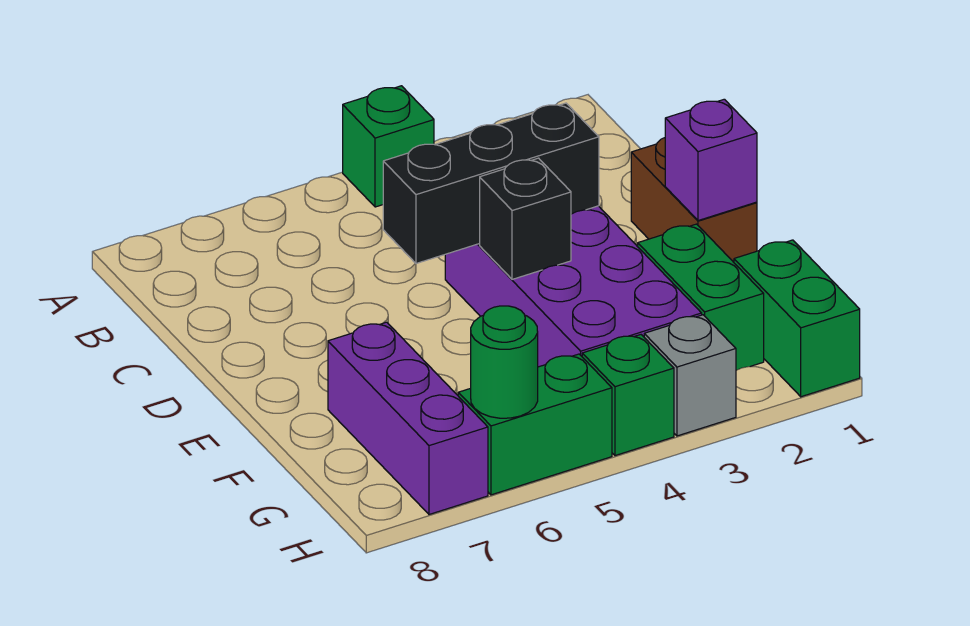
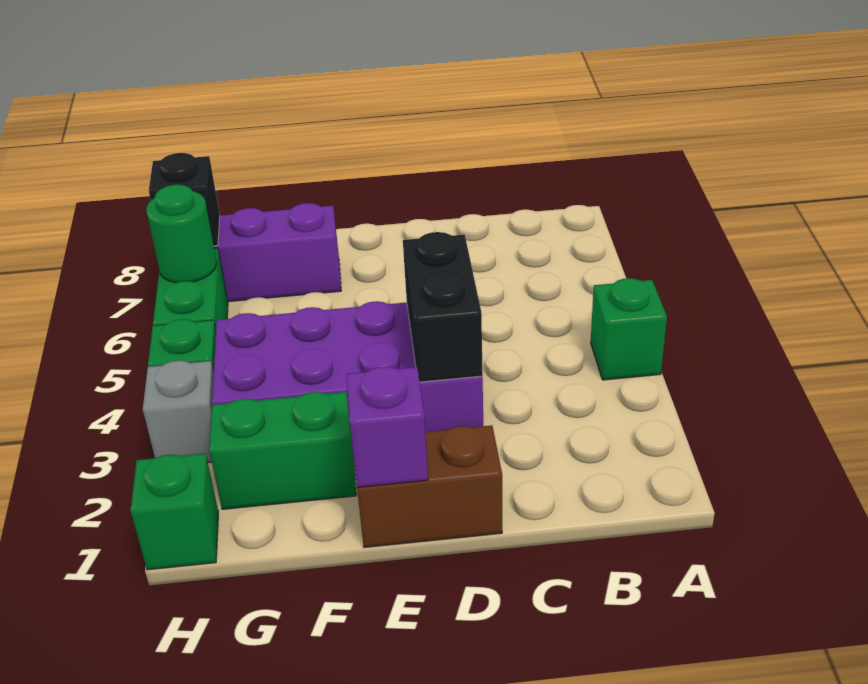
black 1x3 brick [383,103,599,263] -> black 1x2 brick [403,232,483,382]
black 1x1 brick [480,158,571,279] -> black 1x1 brick moved to [149,153,220,246]
green 1x2 brick [734,240,860,397] -> green 1x1 brick [130,453,218,570]

